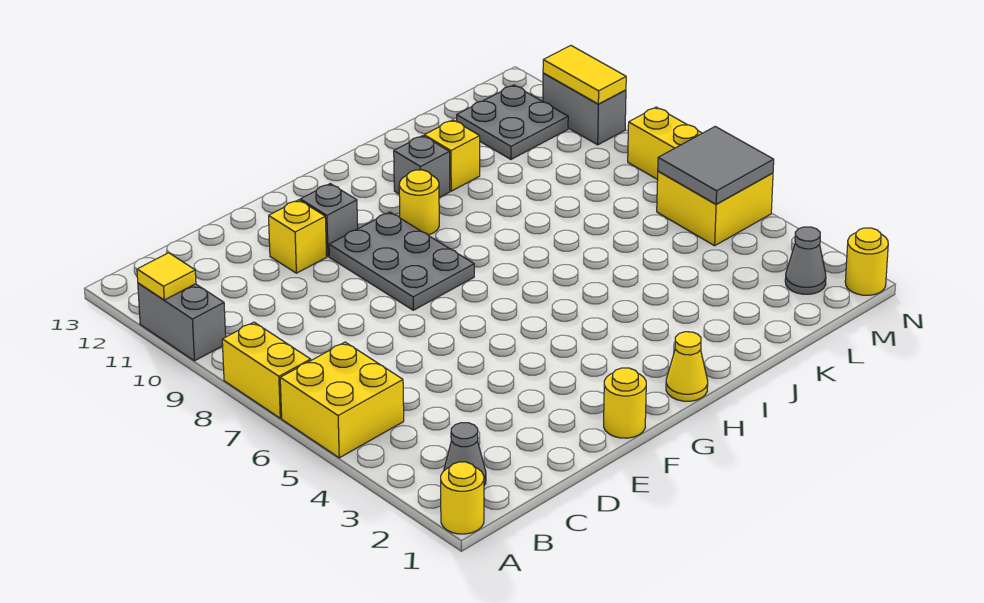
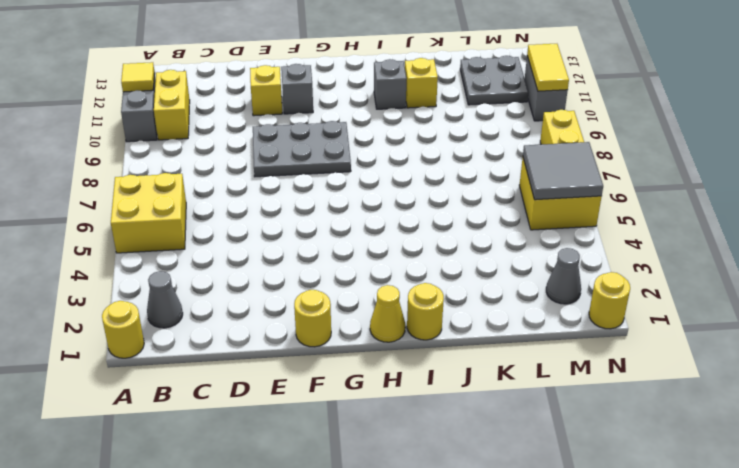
yellow 1x2 brick [222,322,311,418] -> yellow 1x2 brick moved to [154,70,190,140]
grey 2x3 plate [329,212,474,310] -> grey 2x3 plate turned to [253,121,351,177]
yellow 1x1 round brick [399,170,439,235] -> yellow 1x1 round brick moved to [407,283,444,340]

